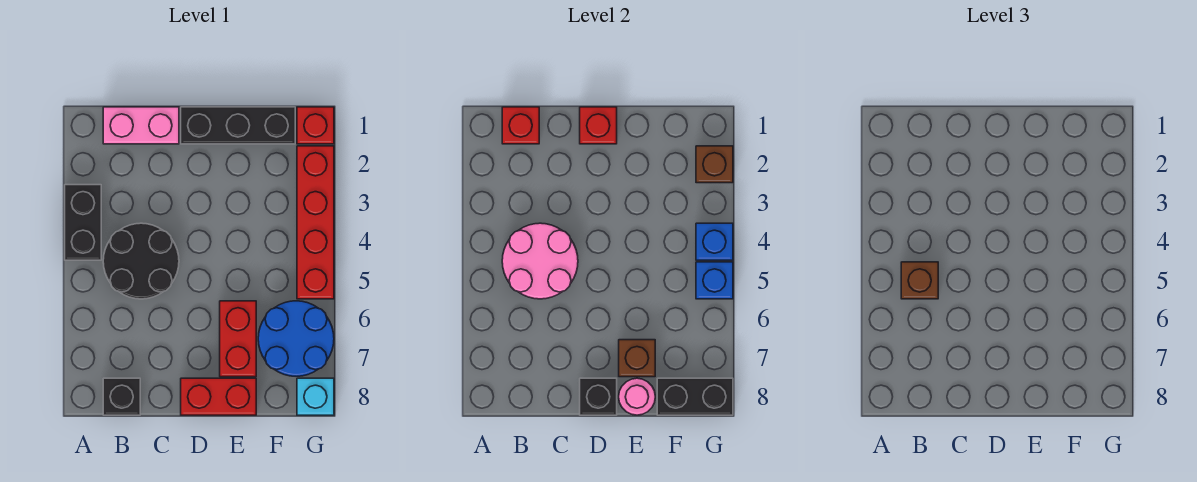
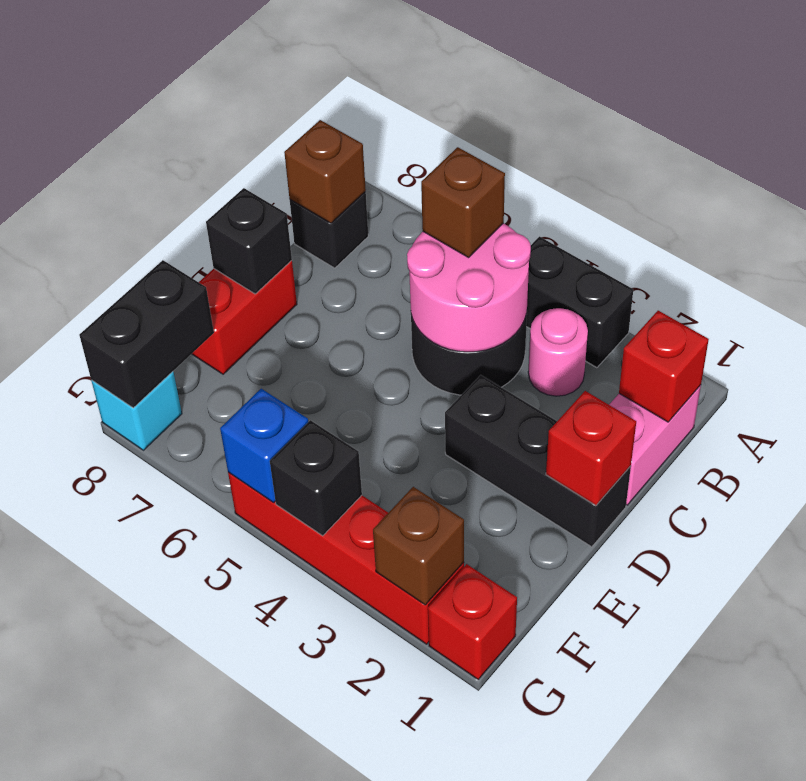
black 1x3 brick [181,107,295,144] -> black 1x3 brick turned to [445,375,631,547]
red 1x2 brick [220,301,256,377] -> none
brown 1x1 brick [619,340,655,377] -> brown 1x1 brick moved to [284,120,366,223]
pink 1x1 round brick [619,378,655,415] -> pink 1x1 round brick moved to [528,308,588,396]
blue 2x2 round brick [258,301,334,376] -> none
blue 1x1 brick [696,223,733,260] -> black 1x1 brick [270,420,362,536]

